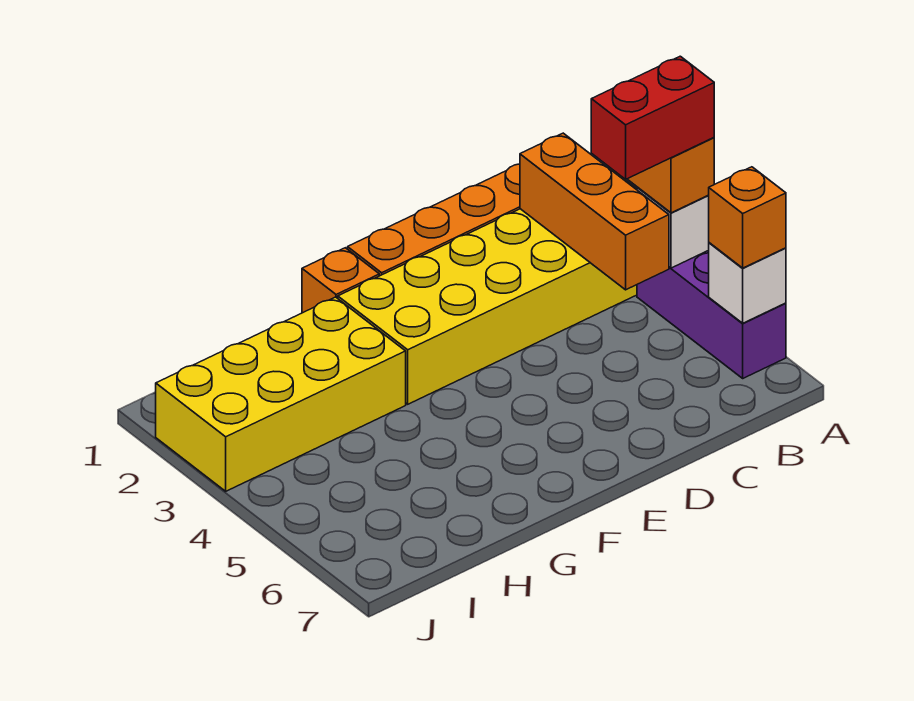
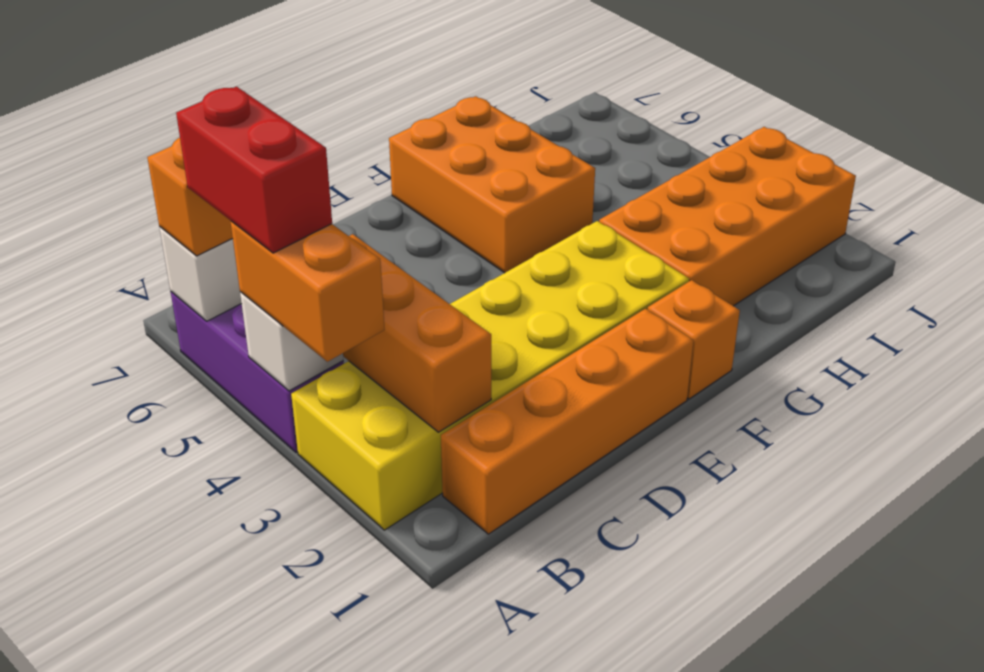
red 1x2 brick [591,56,714,179] -> red 1x2 brick turned to [176,87,332,253]
none -> orange 2x3 brick [389,96,595,273]
yellow 2x4 brick [156,297,406,491] -> orange 2x4 brick [599,127,856,306]

